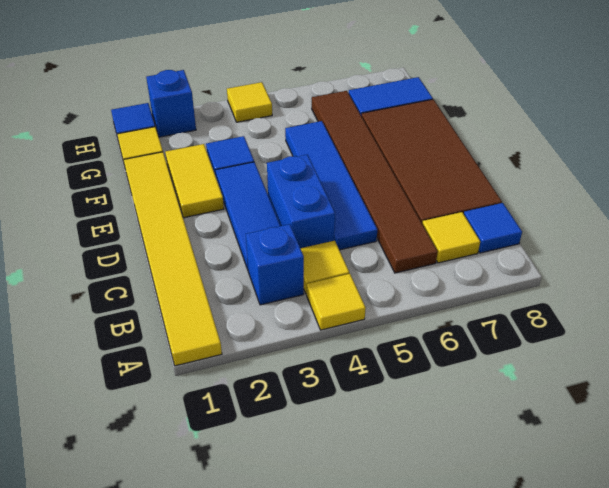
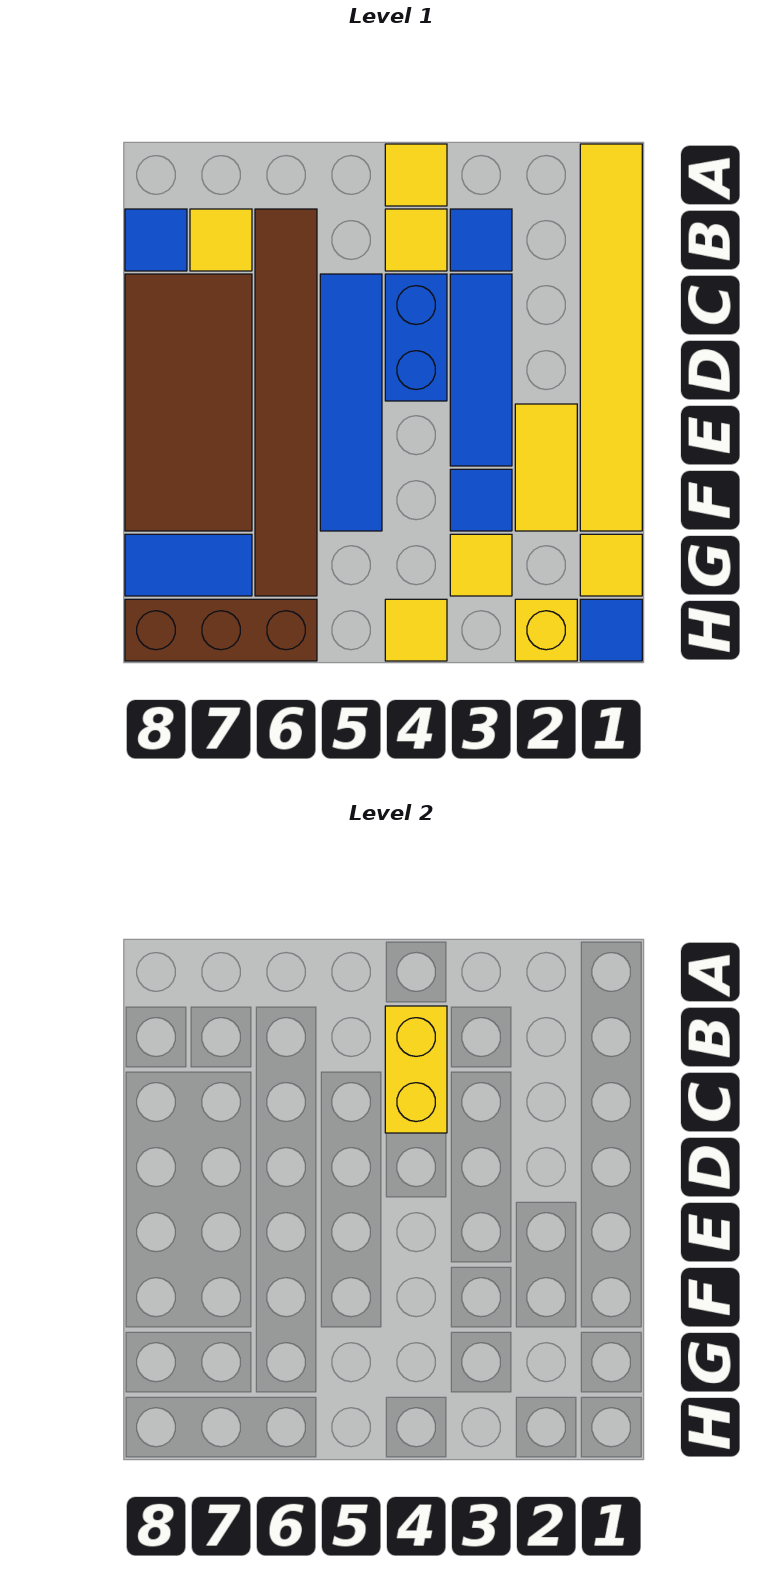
blue 1x1 brick [246,224,304,305] -> blue 1x1 tile [450,209,512,271]
none -> yellow 1x2 brick [385,1006,447,1133]
none -> yellow 1x1 tile [450,534,512,596]
blue 1x1 brick [146,70,196,137] -> yellow 1x1 brick [515,599,577,661]
none -> brown 1x3 brick [125,599,317,661]

